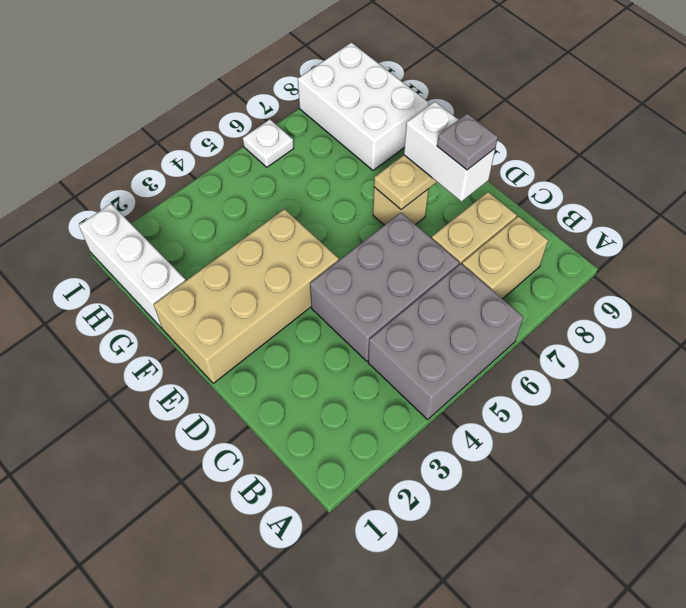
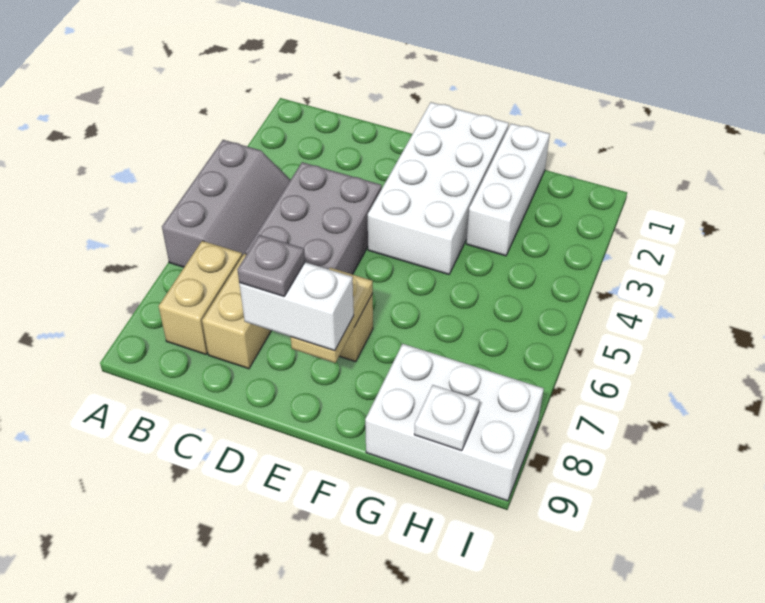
grey 2x3 brick [368,264,523,420] -> grey 2x3 slope [162,140,290,267]
tan 2x4 brick [153,209,339,383] -> white 2x4 brick [368,102,509,274]
white 1x3 brick [79,204,186,328] -> white 1x3 brick turned to [466,123,550,256]
white 1x1 plate [243,119,294,167] -> white 1x1 plate moved to [414,385,480,451]

